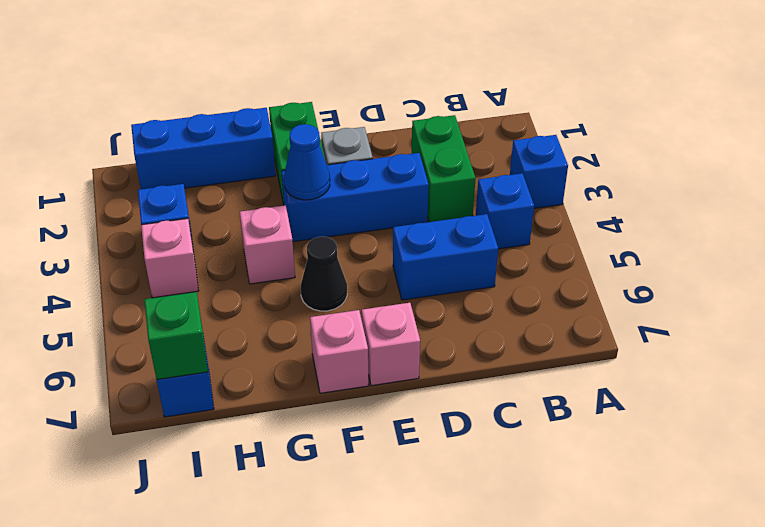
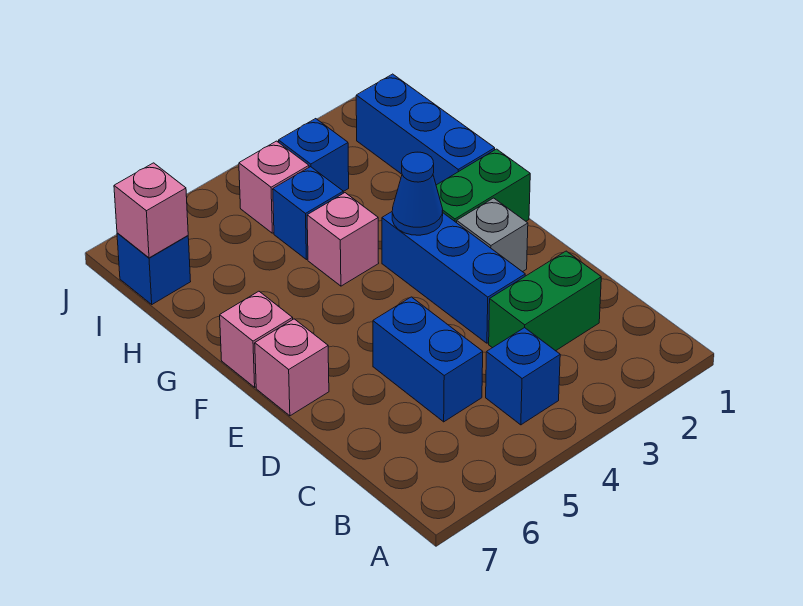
blue 1x1 brick [510,135,568,208] -> blue 1x1 brick moved to [273,167,343,260]
black 1x1 cone [301,236,347,311] -> none
green 1x1 brick [144,292,208,380] -> pink 1x1 brick [114,163,188,258]

